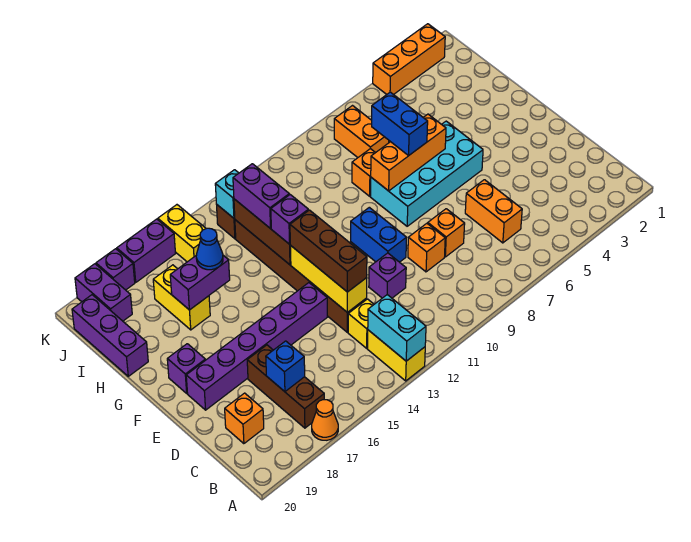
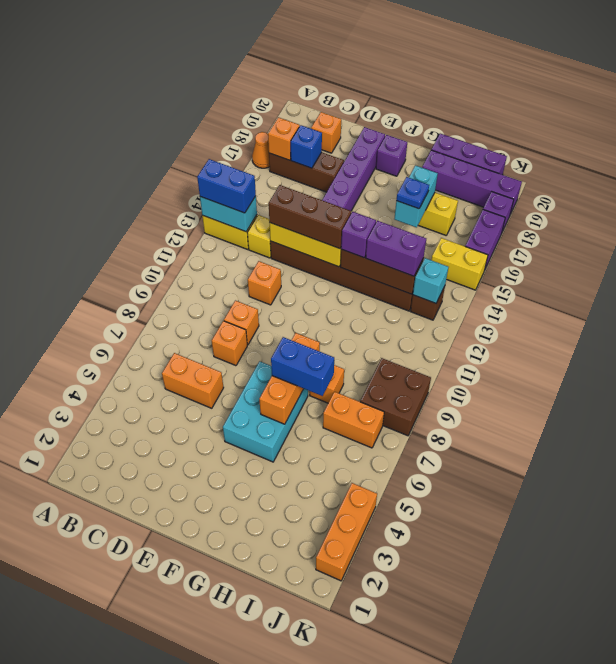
none -> orange 1x1 brick [268,117,300,160]
purple 1x1 brick [369,253,406,298] -> orange 1x1 brick [248,261,281,305]
blue 1x2 brick [351,207,406,262] -> blue 1x2 brick moved to [197,159,256,213]
cyan 2x4 brick [371,121,483,226] -> cyan 2x3 brick [223,361,308,462]
purple 1x2 brick [170,255,230,310] -> cyan 1x2 brick [394,165,438,227]
blue 1x1 cone [196,228,223,270] -> blue 1x1 plate [396,177,429,209]
none -> brown 2x2 brick [360,358,431,436]
purple 1x2 brick [75,264,132,321] -> purple 1x4 brick [422,150,522,214]

